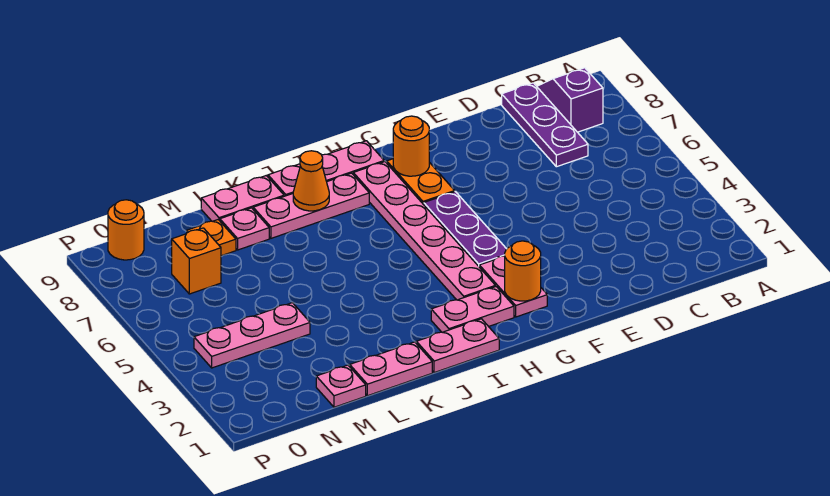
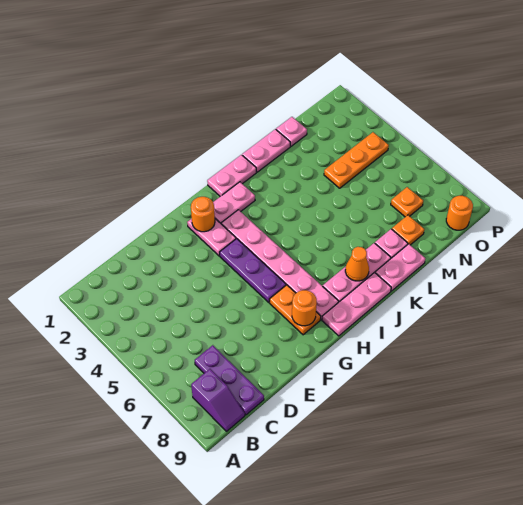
pink 1x3 plate [194,303,310,368] -> orange 1x3 plate [324,132,389,188]
orange 1x1 brick [172,228,221,294] -> orange 1x1 plate [391,187,423,217]

